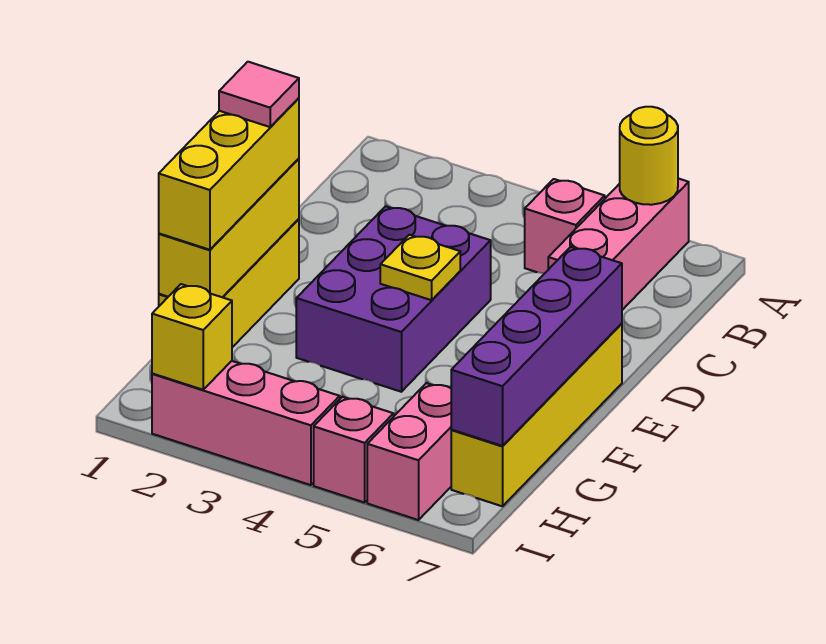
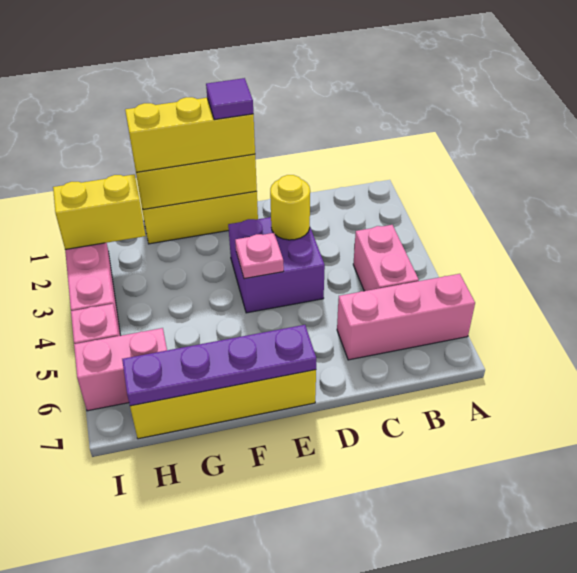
yellow 1x1 round brick [620,107,678,205] -> yellow 1x1 round brick moved to [270,175,310,240]
pink 1x1 brick [525,179,605,274] -> pink 1x2 brick [353,225,419,291]
purple 2x3 brick [296,206,491,392] -> purple 2x2 brick [228,217,325,313]
pink 1x1 tile [219,62,299,127] -> purple 1x1 tile [206,78,253,120]
yellow 1x1 plate [380,235,460,300] -> pink 1x1 plate [235,233,284,279]
purple 1x4 brick [451,247,622,446] -> purple 1x4 plate [122,325,316,406]
yellow 1x1 brick [152,284,232,390] -> yellow 1x2 brick [53,175,146,249]

